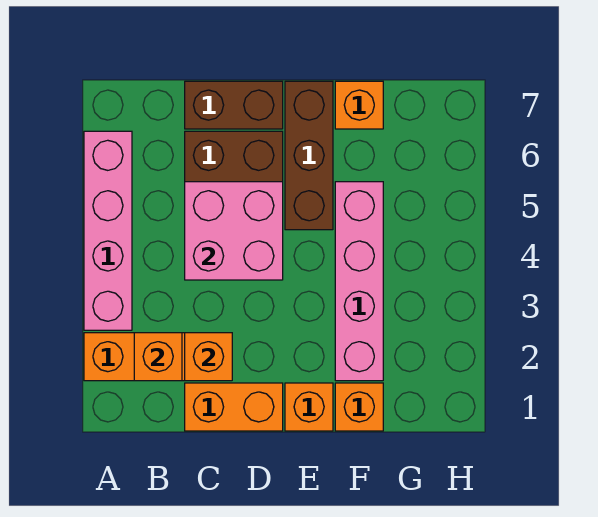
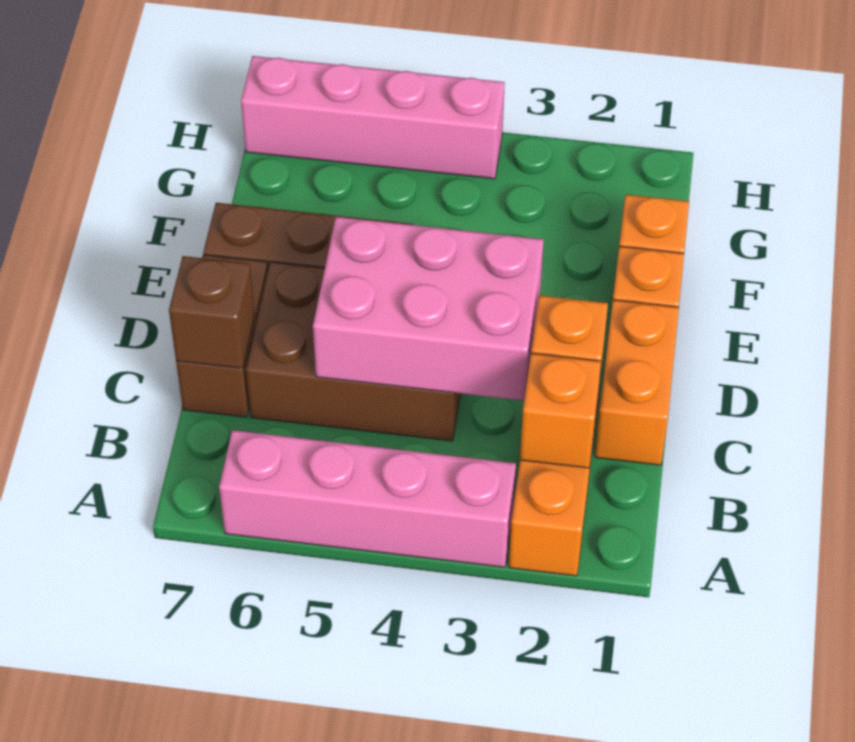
pink 2x2 brick [185,182,283,280] -> pink 2x3 brick [313,217,544,401]
none -> brown 1x1 brick [169,256,255,368]
pink 1x4 brick [335,182,383,381] -> pink 1x4 brick moved to [241,56,505,179]
orange 1x1 brick [335,81,383,129] -> none

